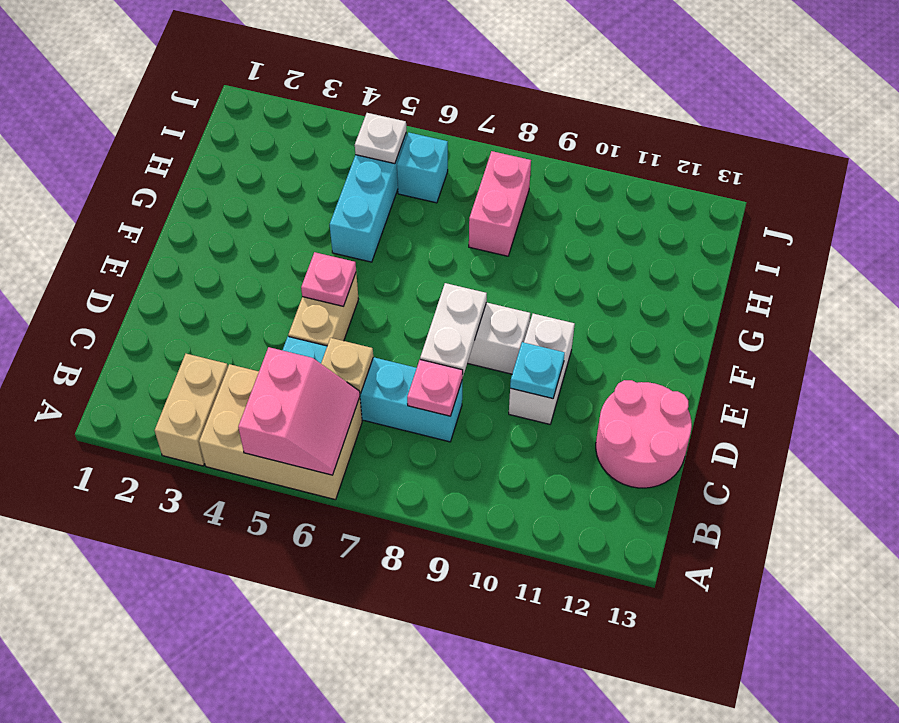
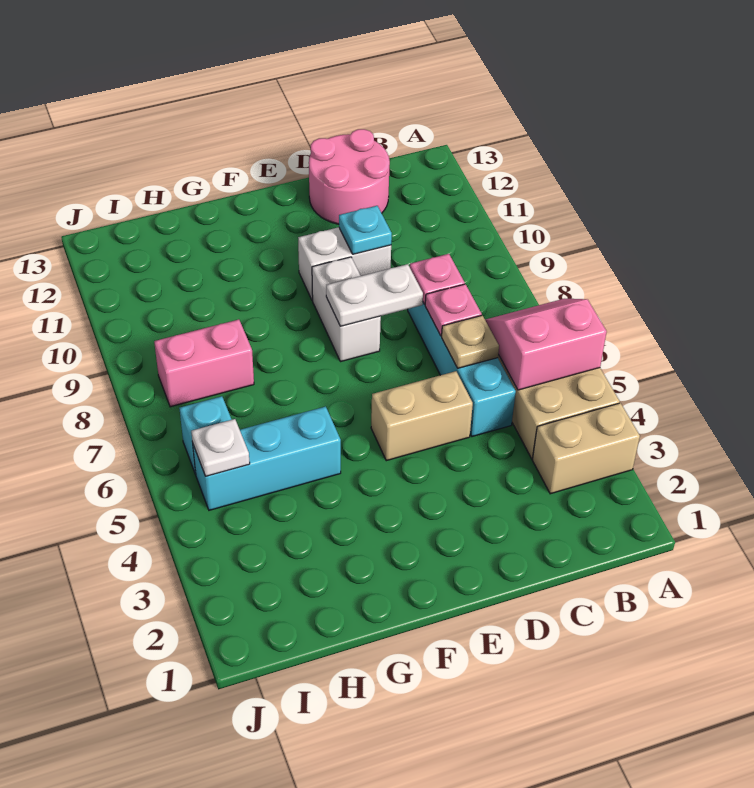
pink 1x1 plate [301,252,356,307] -> pink 1x1 plate moved to [425,284,482,336]

